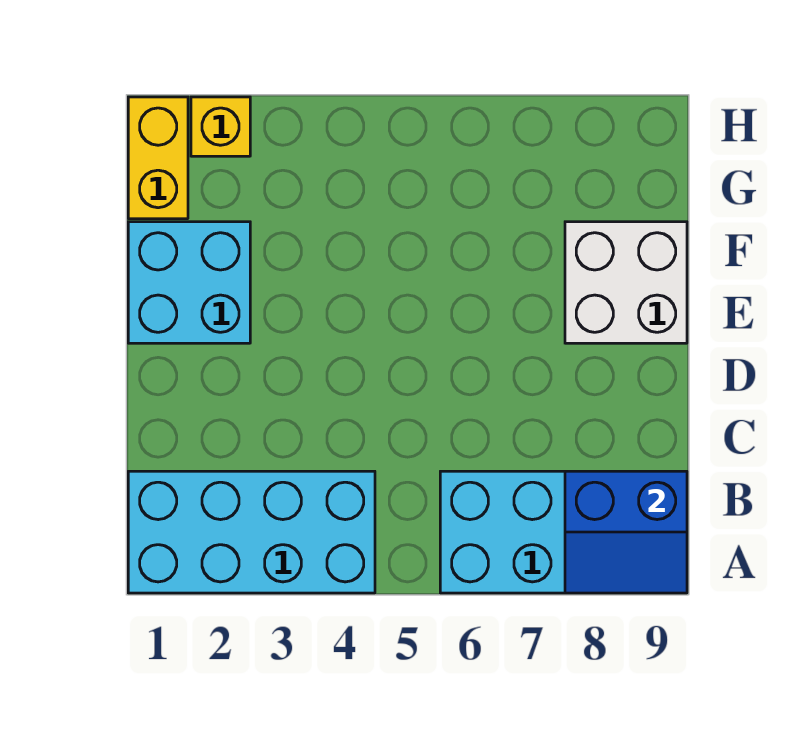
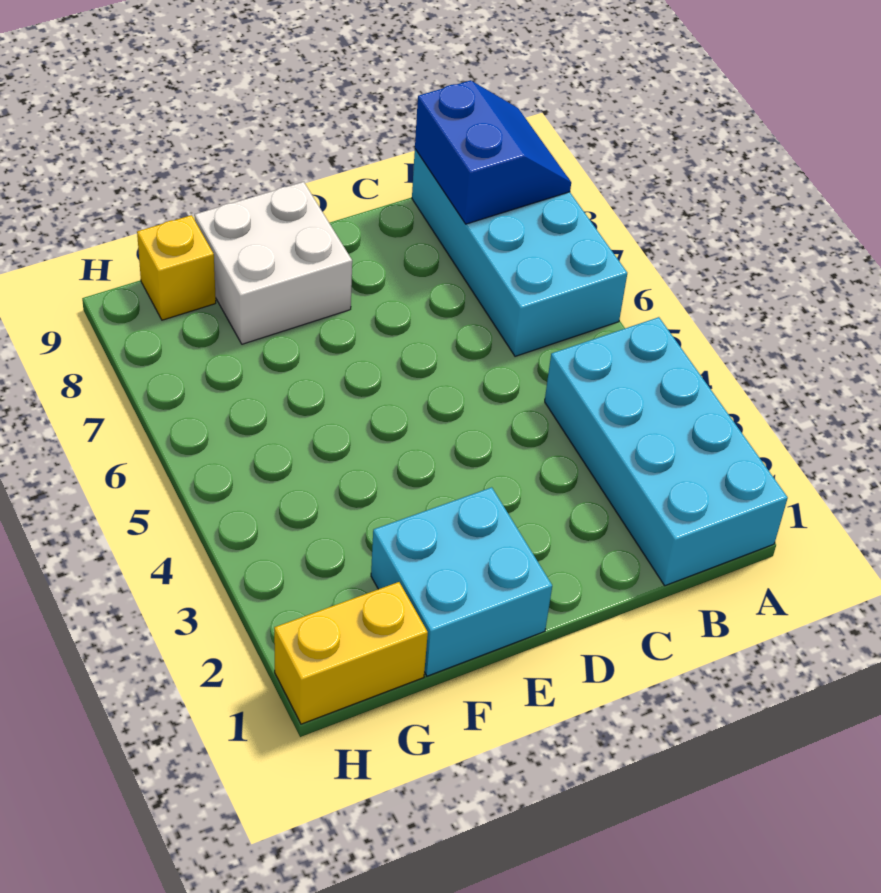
yellow 1x1 brick [191,97,250,156] -> yellow 1x1 brick moved to [137,215,216,320]

